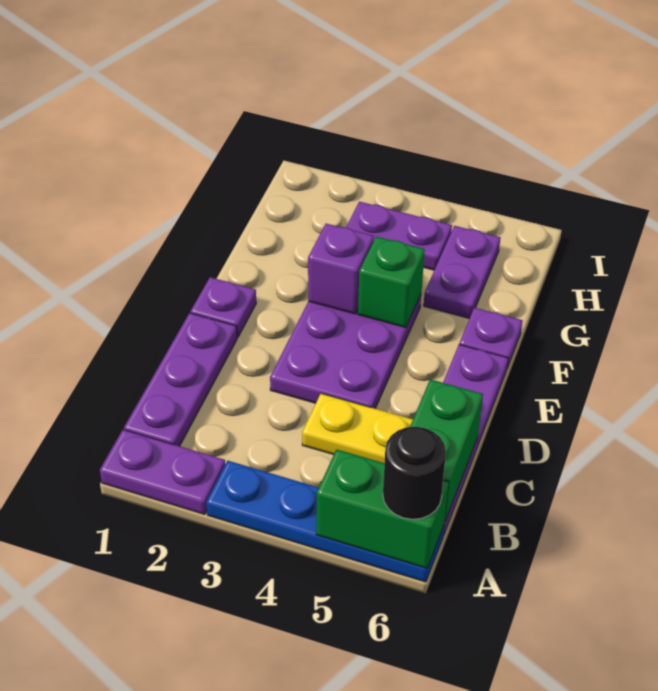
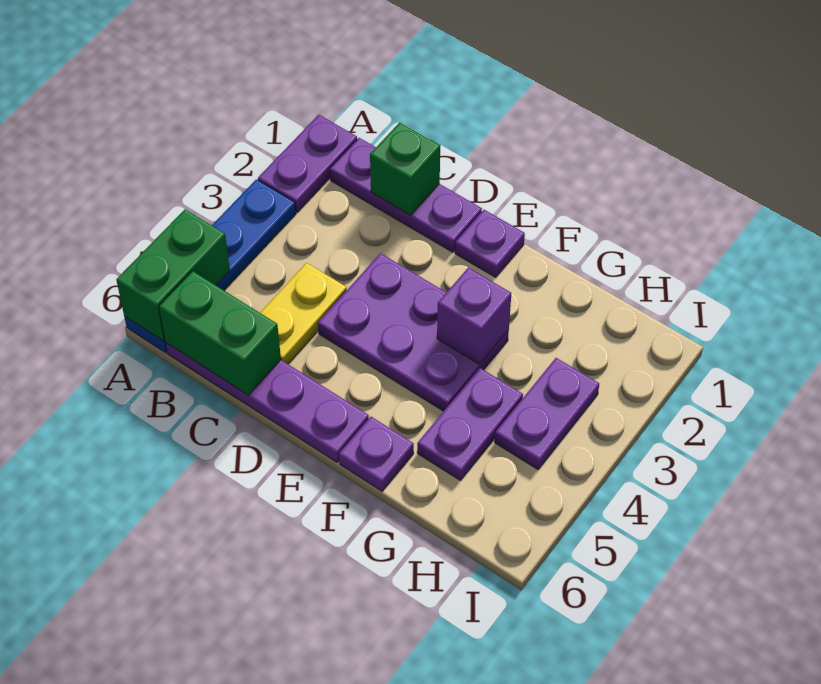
black 1x1 round brick [383,427,446,519] -> none
green 1x1 brick [358,236,425,328] -> green 1x1 brick moved to [370,122,440,215]
purple 1x2 plate [424,226,500,318] -> purple 1x2 plate turned to [417,368,523,481]

